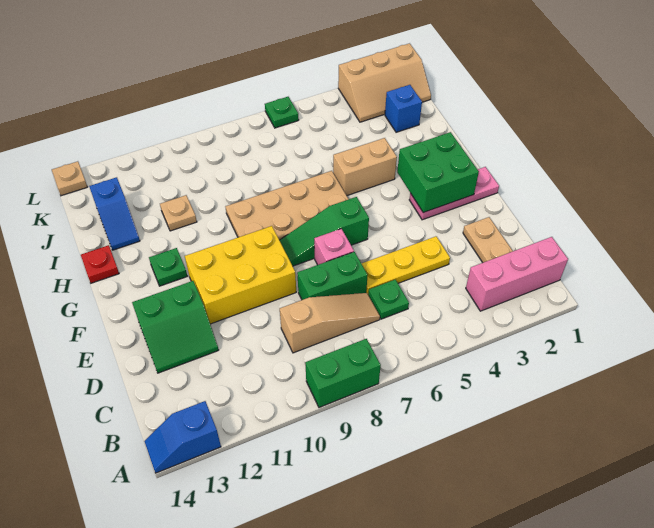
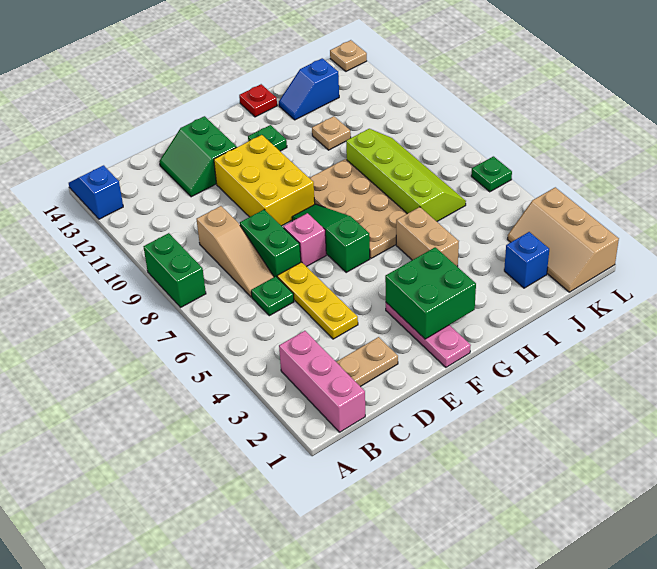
none -> lime 2x4 slope [346,129,466,221]

